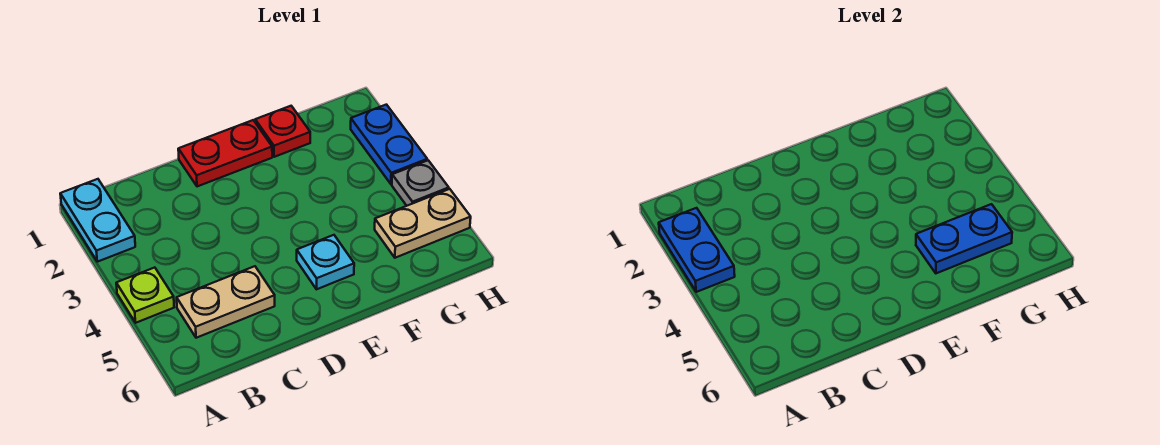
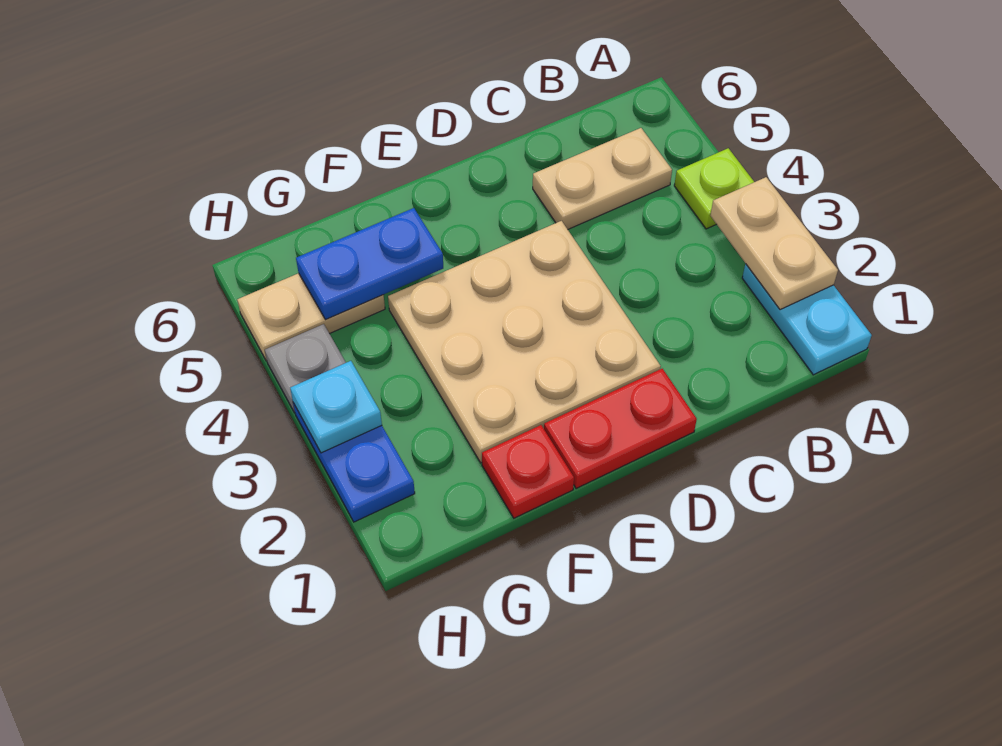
blue 1x2 plate [659,208,735,292] -> tan 1x2 plate [710,177,838,310]
none -> tan 3x3 plate [388,221,661,463]
cyan 1x1 plate [297,235,354,289] -> cyan 1x1 plate moved to [290,361,382,453]

